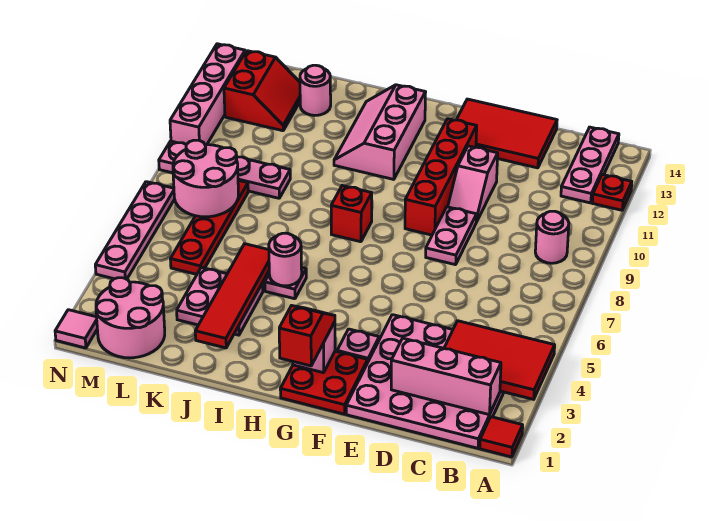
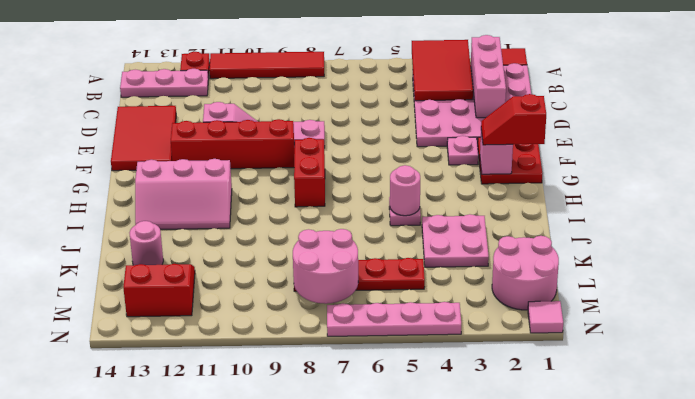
pink 1x1 round brick [535,211,569,263] -> none
red 1x1 brick [331,186,372,242] -> red 1x2 brick [294,138,325,207]
red 1x4 tile [195,244,269,348] -> red 1x4 tile moved to [209,52,324,79]
pink 1x4 plate [159,141,290,198] -> none
pink 1x4 brick [170,44,245,145] -> none

